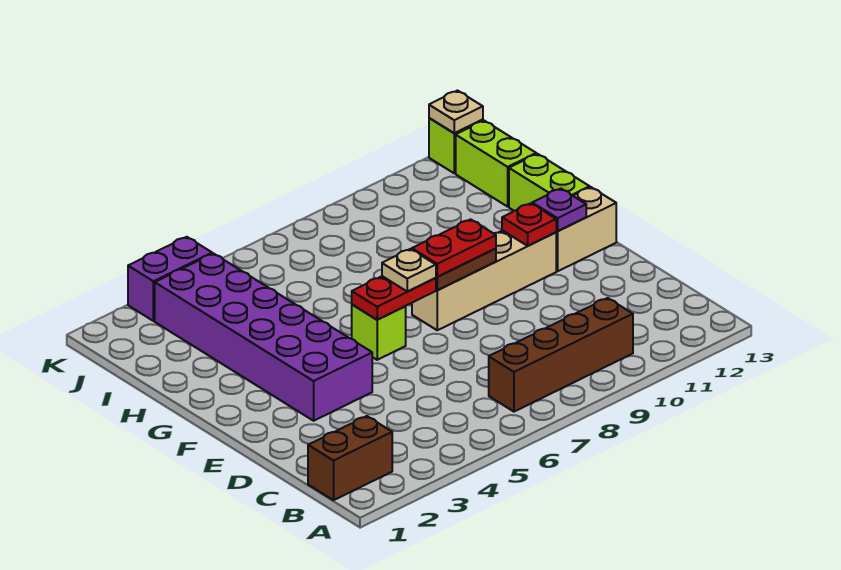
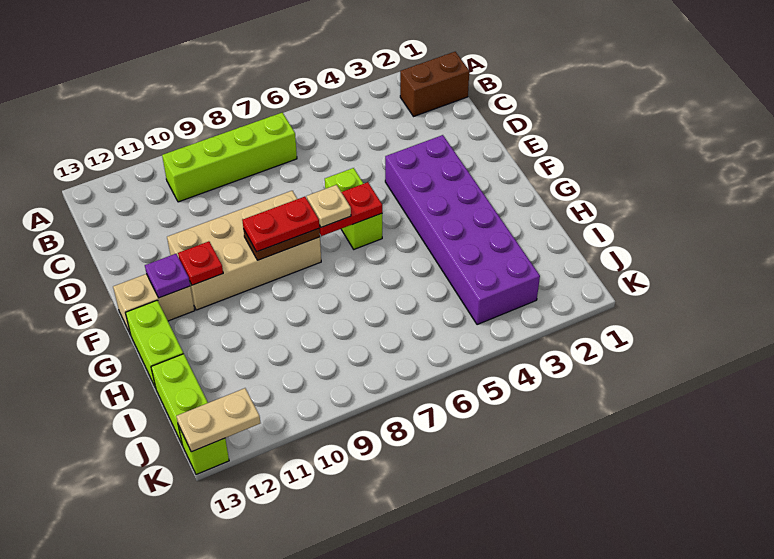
brown 1x4 brick [489,298,633,412] -> lime 1x4 brick [162,113,297,202]
lime 1x1 brick [352,304,406,360] -> lime 1x2 brick [325,168,382,249]
tan 1x4 brick [412,230,556,330] -> tan 2x4 brick [167,191,321,310]
purple 1x2 brick [128,237,212,321] -> none
tan 1x1 plate [429,91,483,133] -> tan 1x2 plate [176,388,260,452]

